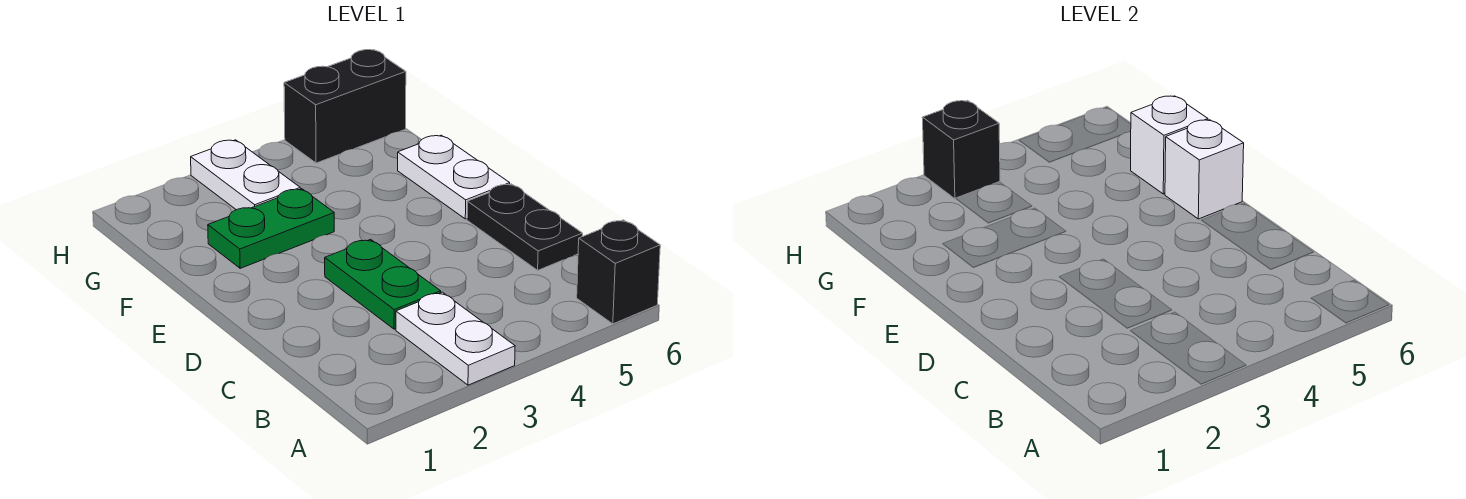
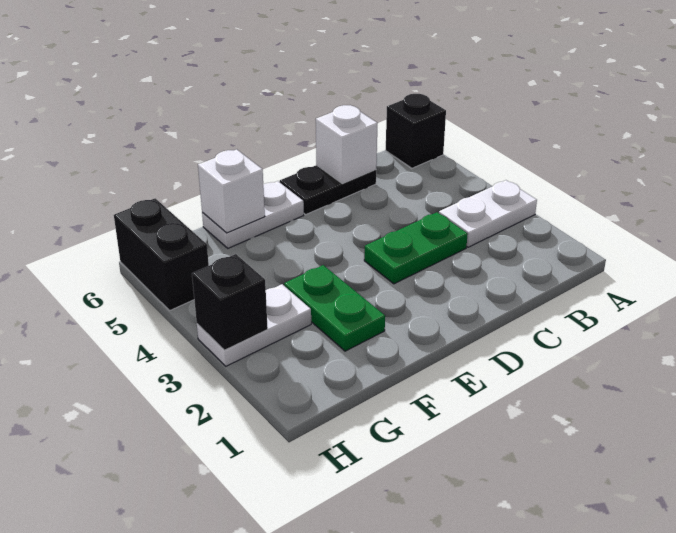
white 1x1 brick [1165,120,1244,219] -> white 1x1 brick moved to [316,105,377,183]

